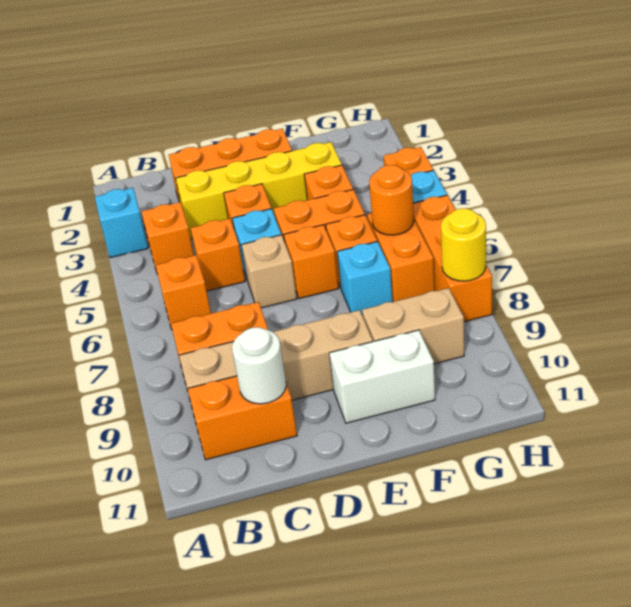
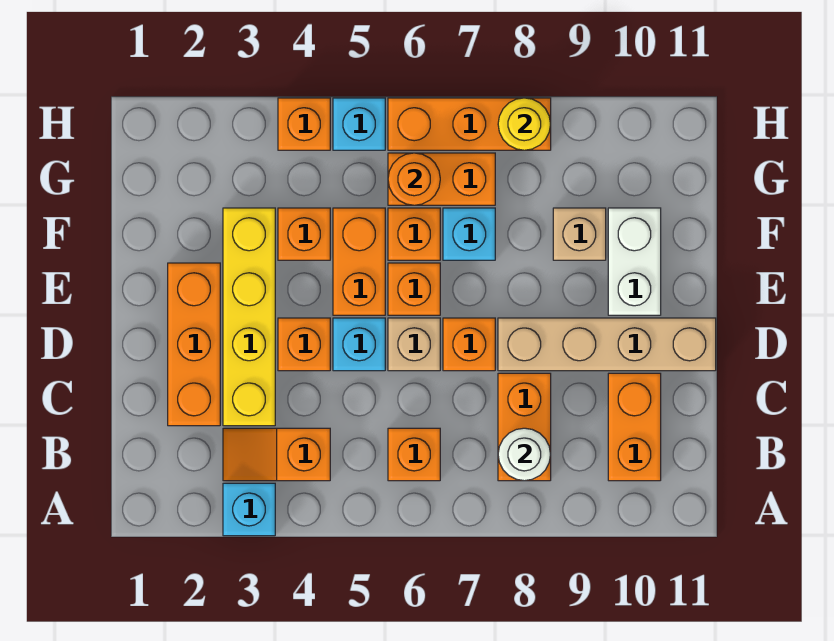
tan 1x4 brick [179,310,373,414] -> tan 1x4 brick turned to [498,318,716,371]
orange 1x1 brick [191,219,245,291] -> orange 1x1 brick moved to [443,318,495,371]
white 1x1 round brick [232,327,286,404] -> white 1x1 round brick moved to [498,428,551,481]
tan 1x2 brick [362,288,464,364] -> tan 1x1 brick [553,208,606,260]

